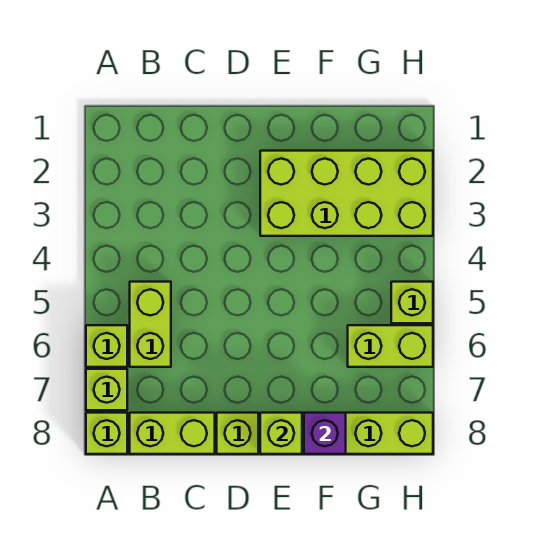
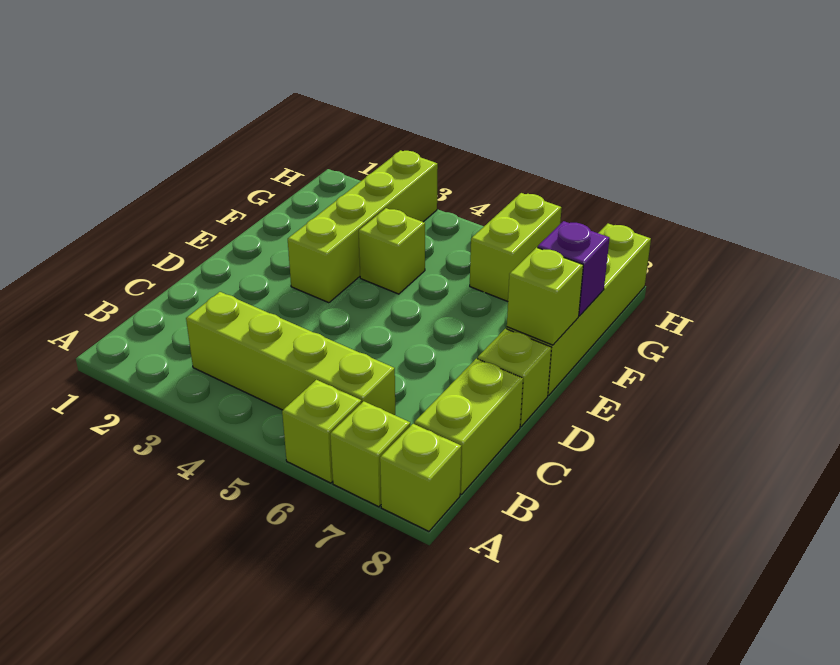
lime 1x2 brick [130,282,171,367] -> lime 1x4 brick [186,292,395,415]
lime 2x4 brick [260,151,433,236] -> lime 1x4 brick [288,150,438,303]
lime 1x1 brick [391,282,433,323] -> lime 1x1 brick moved to [359,208,425,294]

